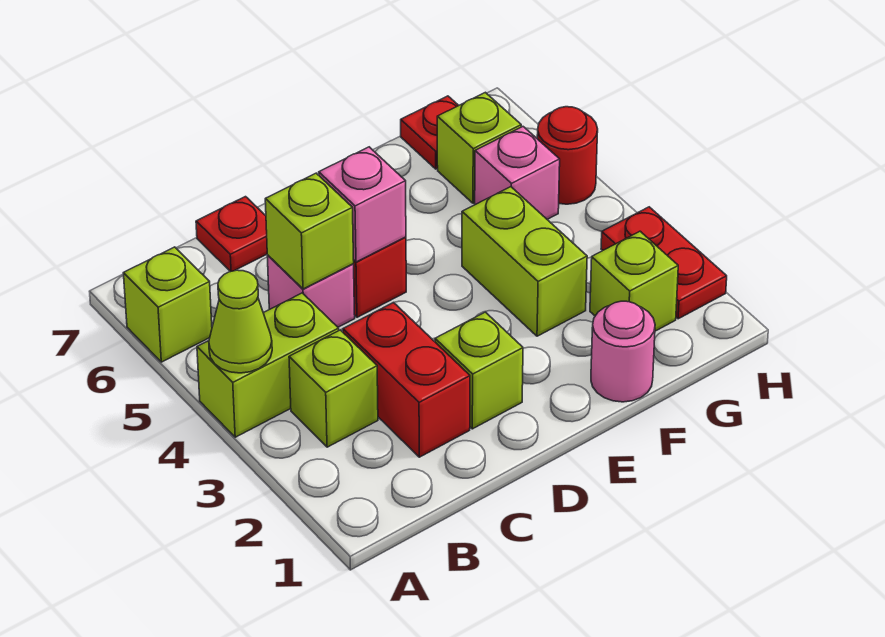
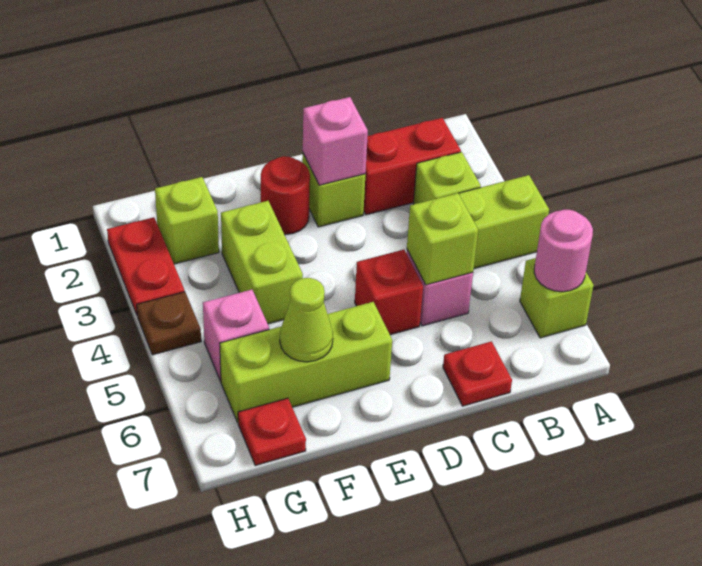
lime 1x1 cone [209,270,272,373] -> lime 1x1 cone moved to [280,278,333,362]
red 1x2 brick [343,302,470,457] -> red 1x2 brick turned to [364,118,461,215]
pink 1x1 brick [319,147,406,262] -> pink 1x1 brick moved to [303,97,368,185]
pink 1x1 round brick [591,301,655,402] -> pink 1x1 round brick moved to [534,210,593,292]
lime 1x1 brick [437,92,521,203] -> lime 1x3 brick [220,302,392,422]
none -> brown 1x1 plate [137,292,201,355]
red 1x1 round brick [537,107,598,204] -> red 1x1 round brick moved to [261,156,310,235]

